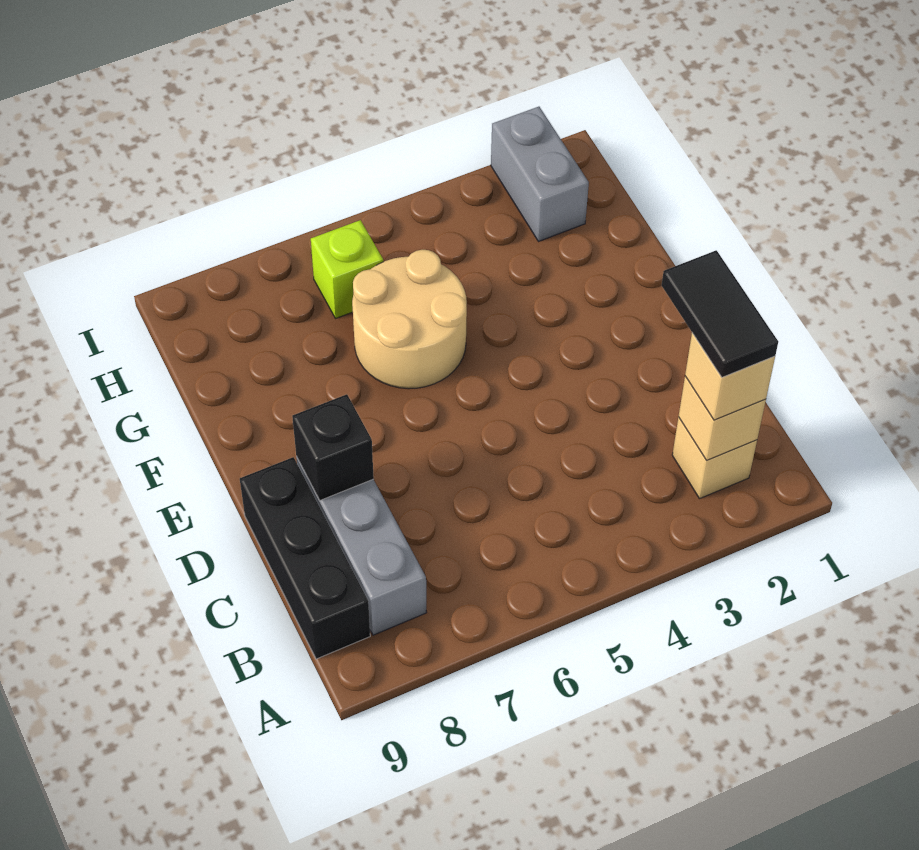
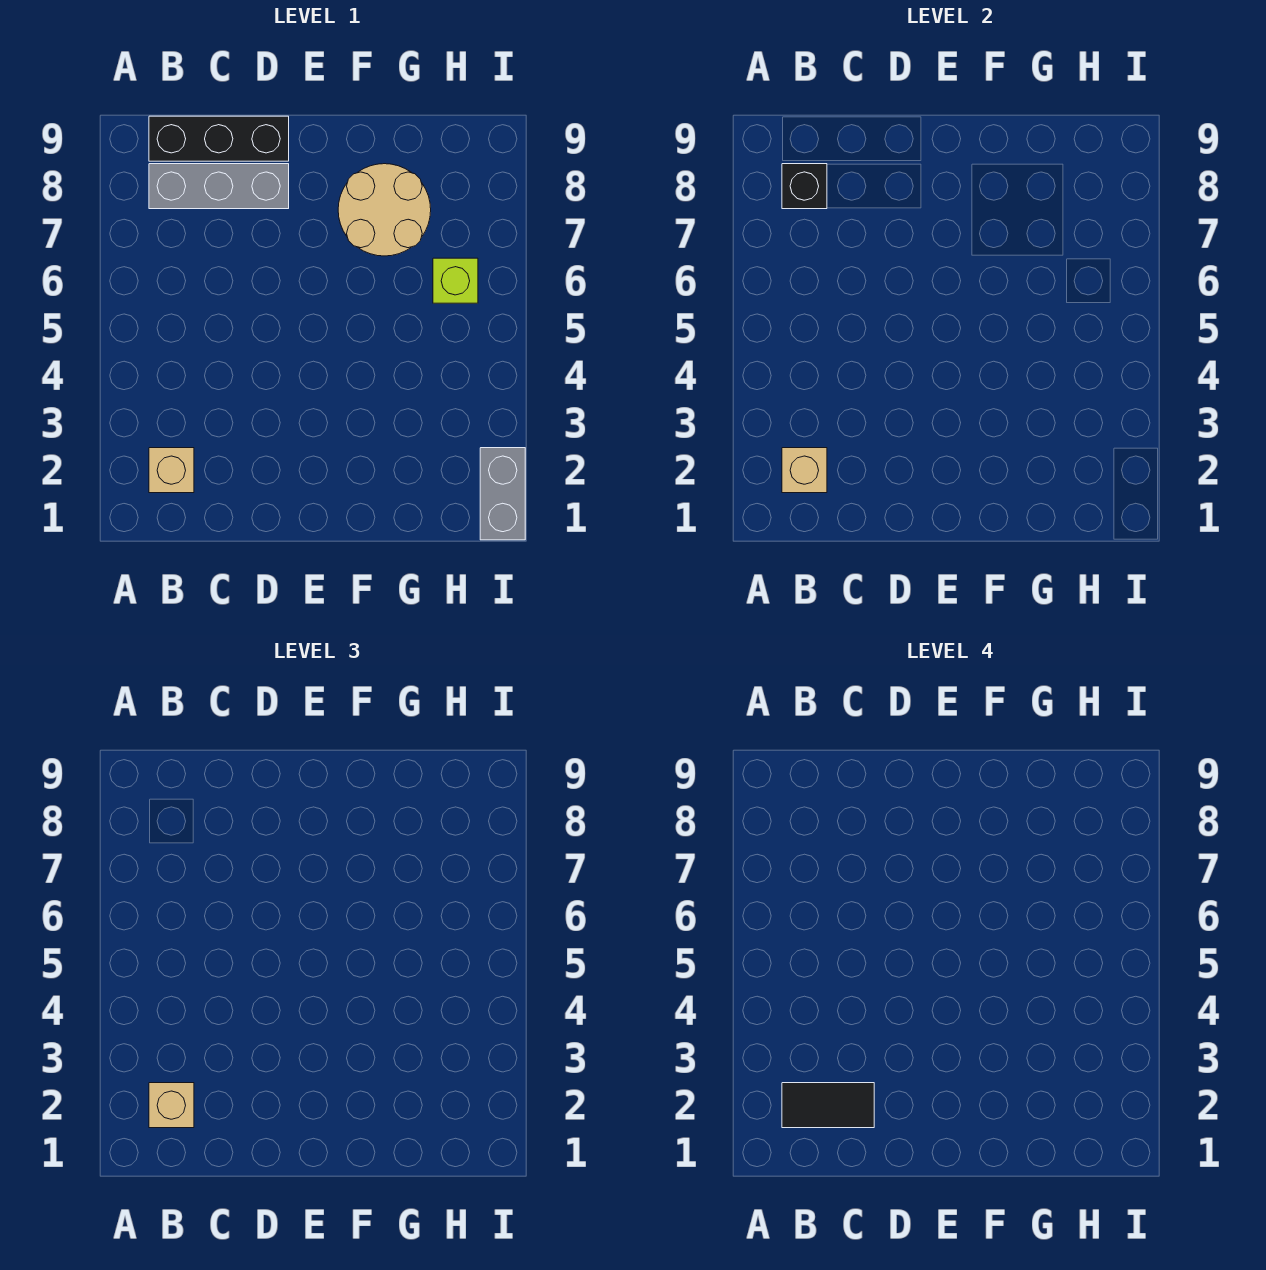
black 1x1 brick [292,394,374,500] -> black 1x1 brick moved to [782,164,827,209]
tan 2x2 round brick [352,250,467,389] -> tan 2x2 round brick moved to [338,164,431,256]
grey 1x2 brick [491,107,589,242] -> grey 1x2 brick turned to [480,448,525,540]

